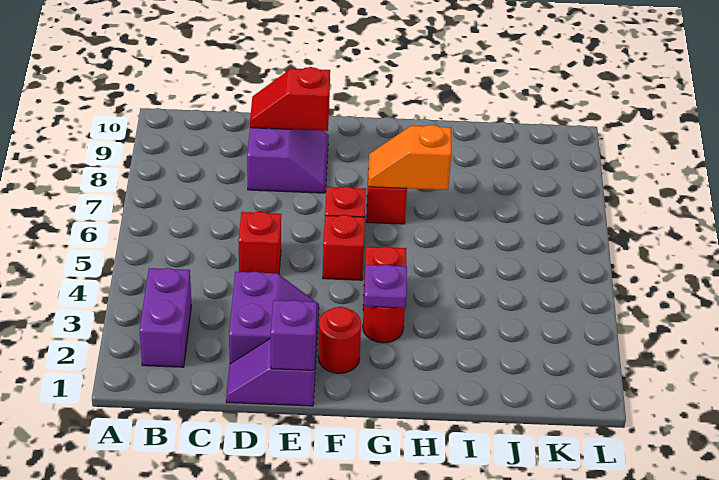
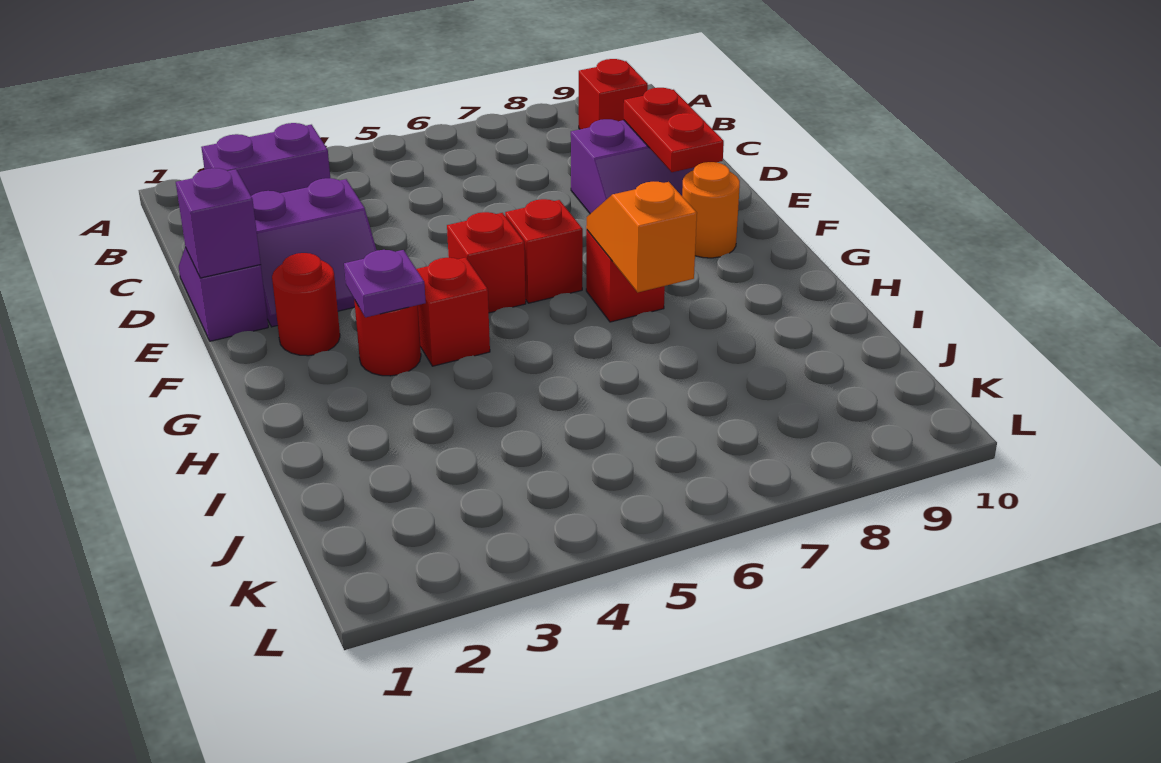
red 1x1 brick [238,212,281,274] -> red 1x1 brick moved to [579,59,648,129]
red 1x2 slope [250,67,330,131] -> red 1x2 plate [624,88,724,172]
none -> orange 1x1 round brick [682,162,740,258]

